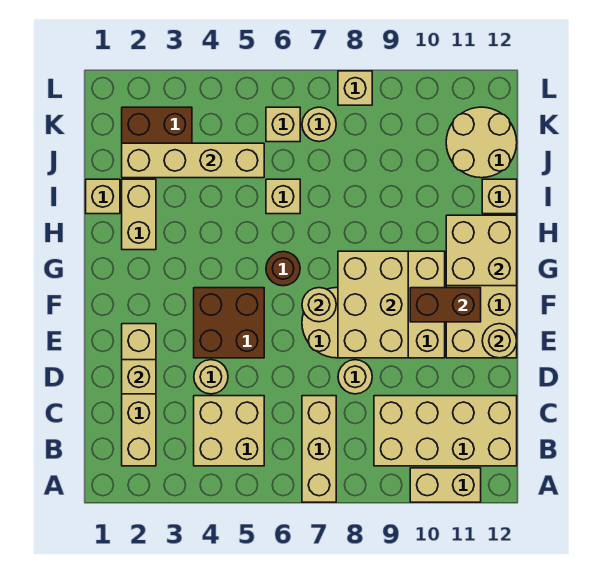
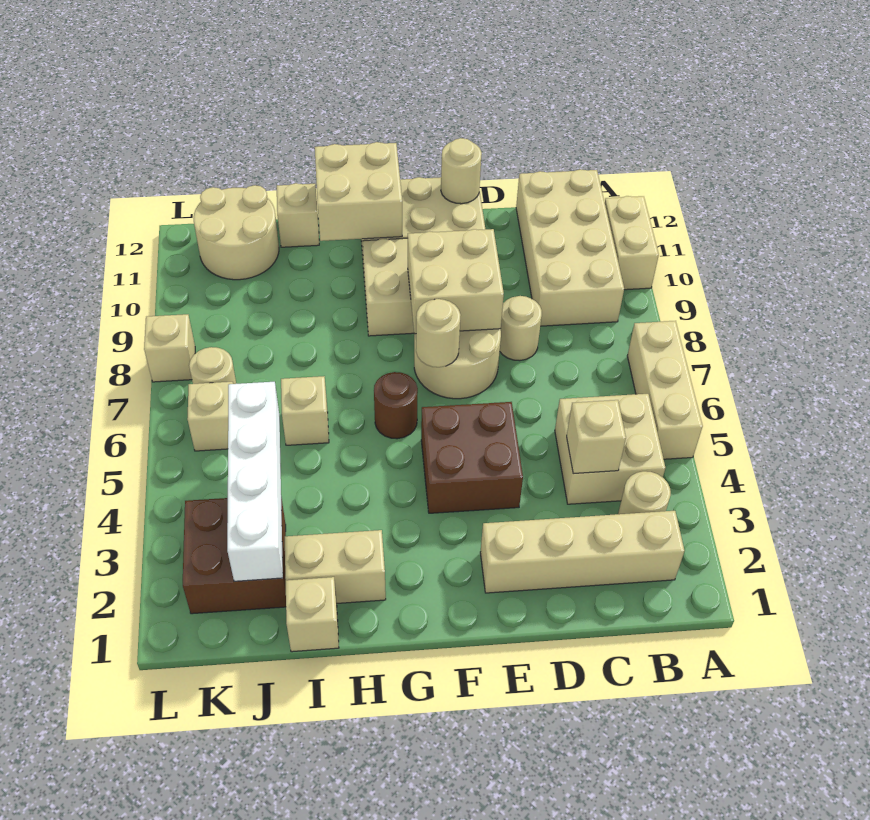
tan 1x3 brick [302,396,336,502] -> tan 1x3 brick turned to [627,321,703,459]
tan 1x1 brick [122,360,156,394] -> tan 1x1 brick moved to [567,400,626,474]
tan 1x1 round brick [194,360,228,394] -> tan 1x1 round brick moved to [618,471,671,514]
tan 2x3 brick [338,251,408,358] -> tan 2x2 brick [408,229,504,334]
brown 1x2 brick [410,288,481,322] -> none
tan 1x4 brick [122,143,264,178] -> white 1x4 brick [227,382,283,581]

